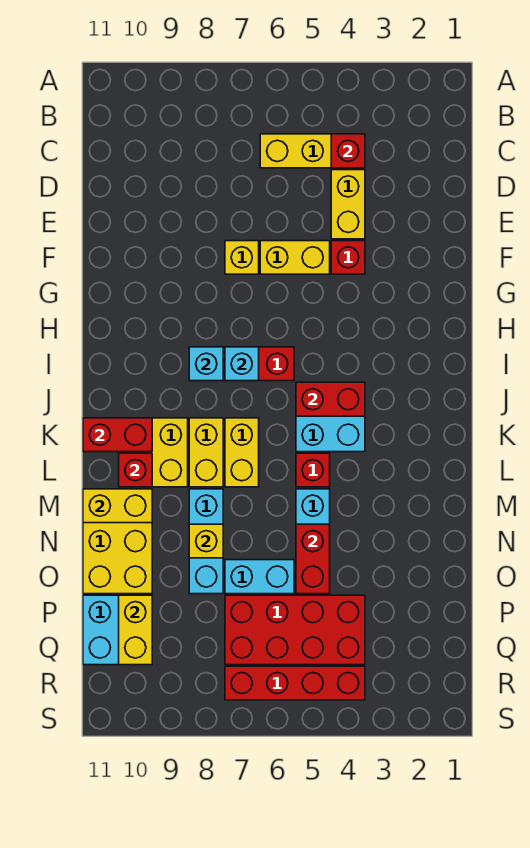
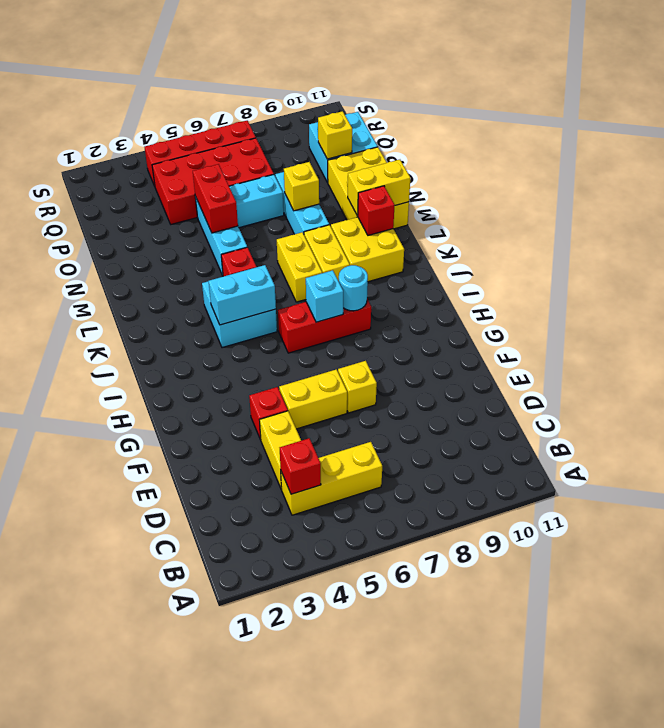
cyan 1x1 brick [189,347,223,381] -> cyan 1x1 round brick [339,265,368,311]
red 1x2 brick [296,382,365,416] -> cyan 1x2 brick [209,265,276,325]
red 1x2 brick [83,418,152,452] -> none
yellow 1x2 brick [119,595,152,665] -> yellow 1x1 brick [318,111,352,159]

